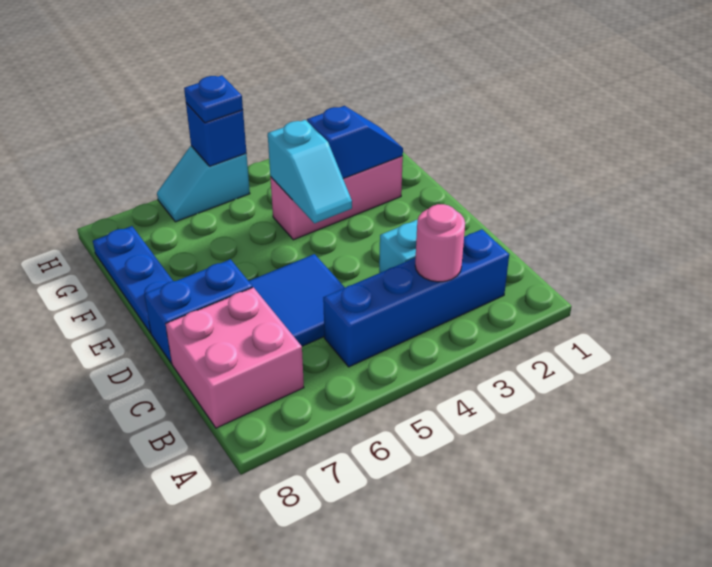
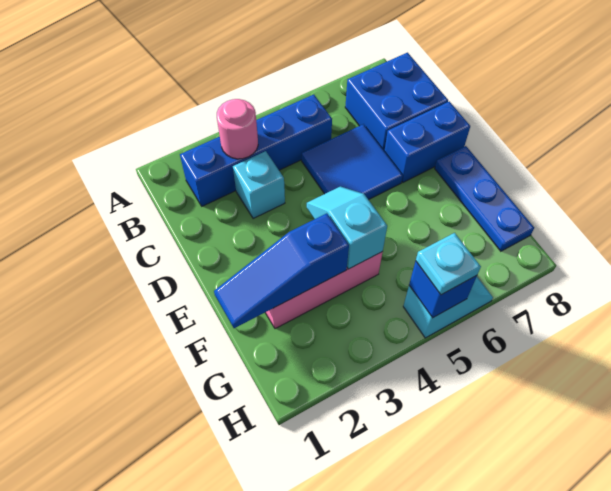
pink 2x2 brick [166,287,304,428] -> blue 2x2 brick [345,53,448,151]
blue 1x2 slope [307,106,403,179] -> blue 1x3 slope [214,213,349,328]
blue 1x1 plate [184,75,243,123] -> cyan 1x1 plate [416,233,481,295]

